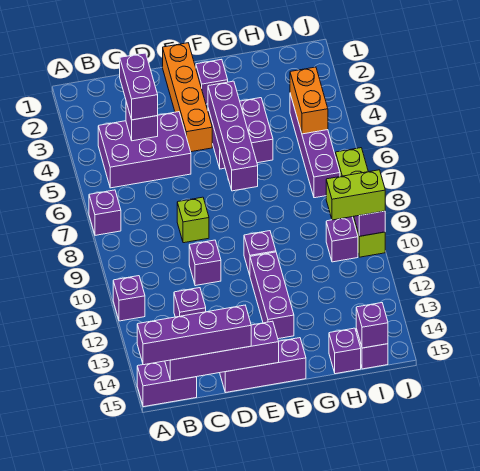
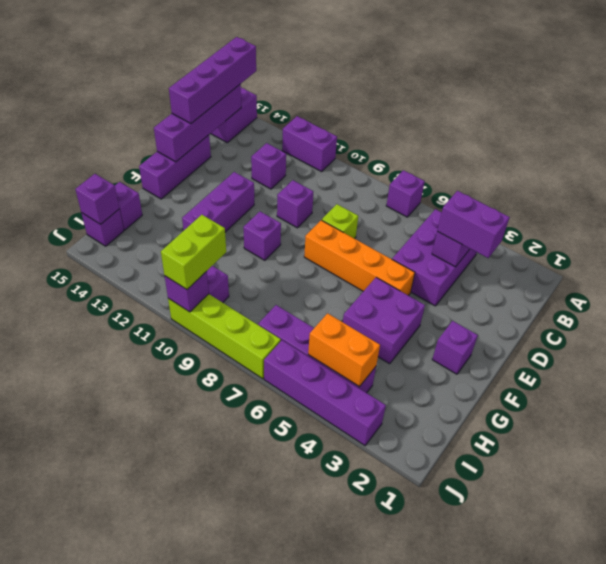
purple 1x1 brick [113,276,145,321] -> purple 1x2 brick [282,116,337,172]
orange 1x4 brick [163,43,212,152] -> orange 1x4 brick moved to [304,220,415,296]
purple 1x4 brick [208,81,258,191] -> purple 1x4 brick moved to [264,340,386,445]
purple 1x3 brick [250,252,294,339] -> purple 1x3 brick turned to [182,172,254,232]

